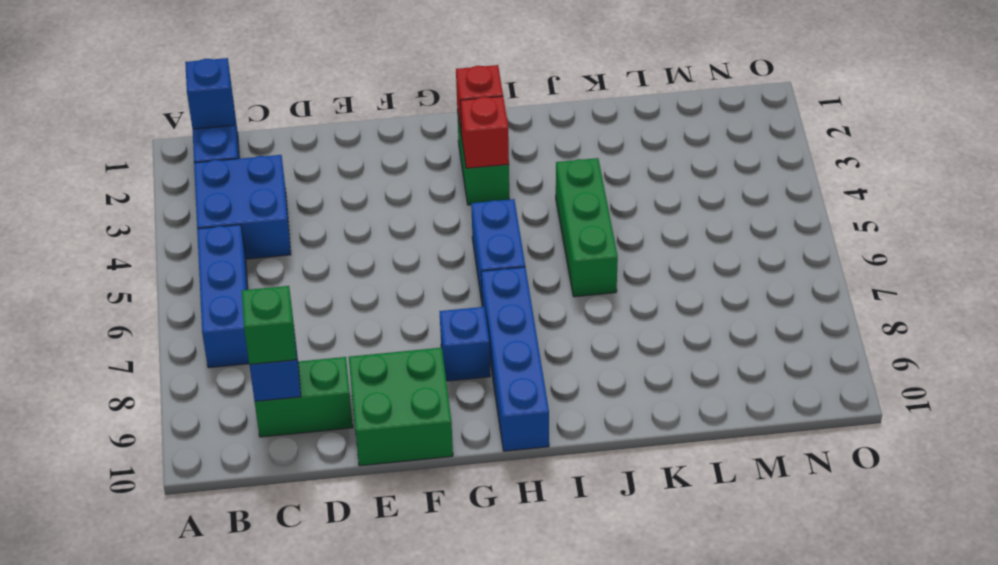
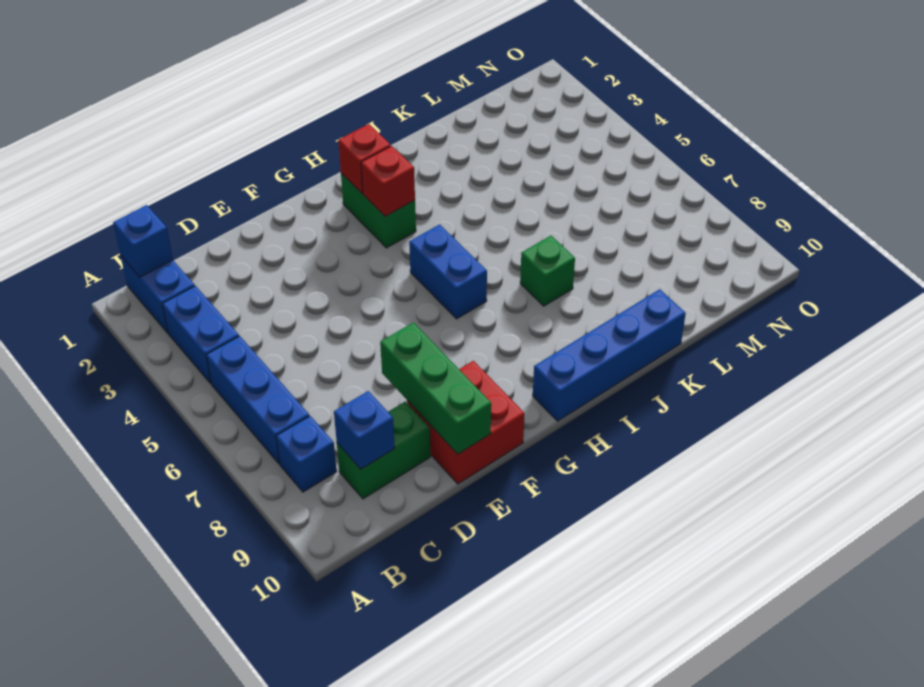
blue 2x2 brick [194,155,291,259] -> blue 1x2 brick [162,286,239,384]
green 1x1 brick [242,286,296,364] -> green 1x1 brick moved to [520,236,575,306]
green 2x2 brick [349,348,453,466] -> red 2x2 brick [407,361,525,484]
blue 1x1 brick [439,307,490,381] -> blue 1x1 brick moved to [276,416,337,492]
blue 1x4 brick [481,267,549,451] -> blue 1x4 brick turned to [533,289,686,421]
green 1x3 brick [556,158,618,297] -> green 1x3 brick moved to [380,322,491,454]

